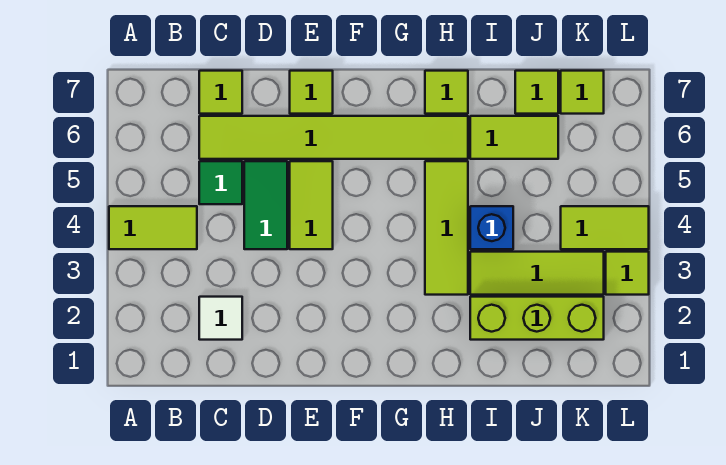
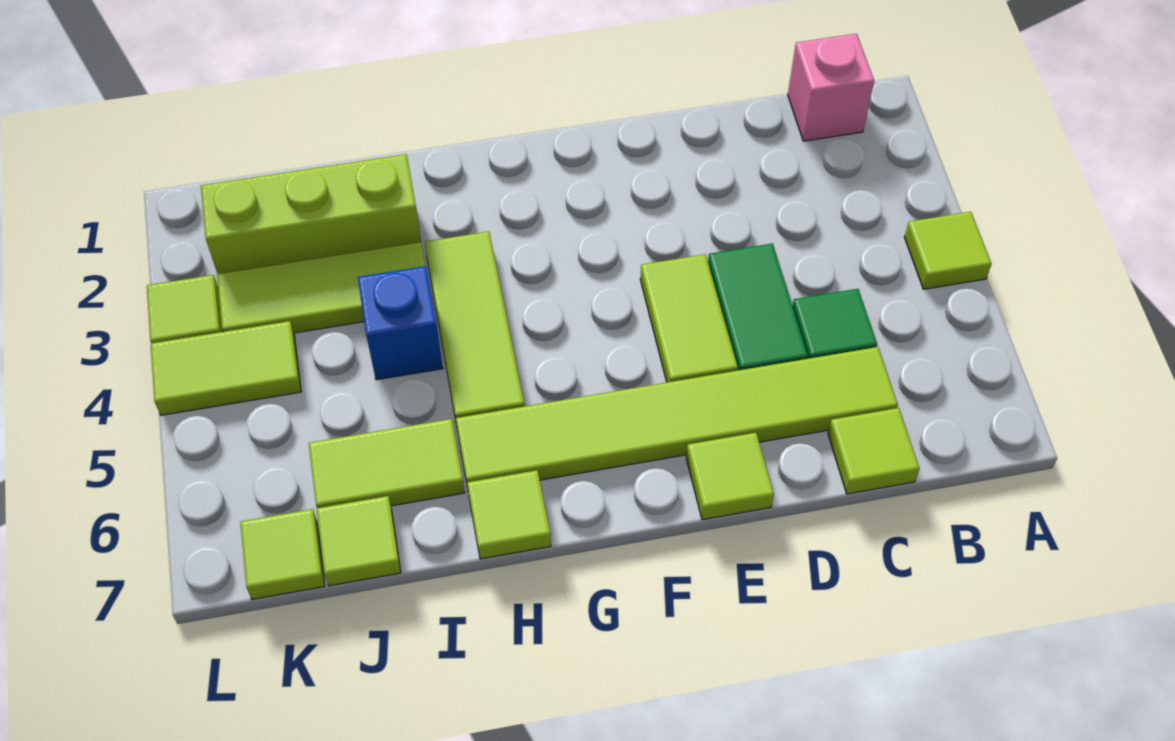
lime 1x2 tile [109,206,197,249] -> lime 1x1 tile [904,212,992,289]
none -> pink 1x1 brick [788,34,874,141]
white 1x1 tile [199,297,242,340] -> none

